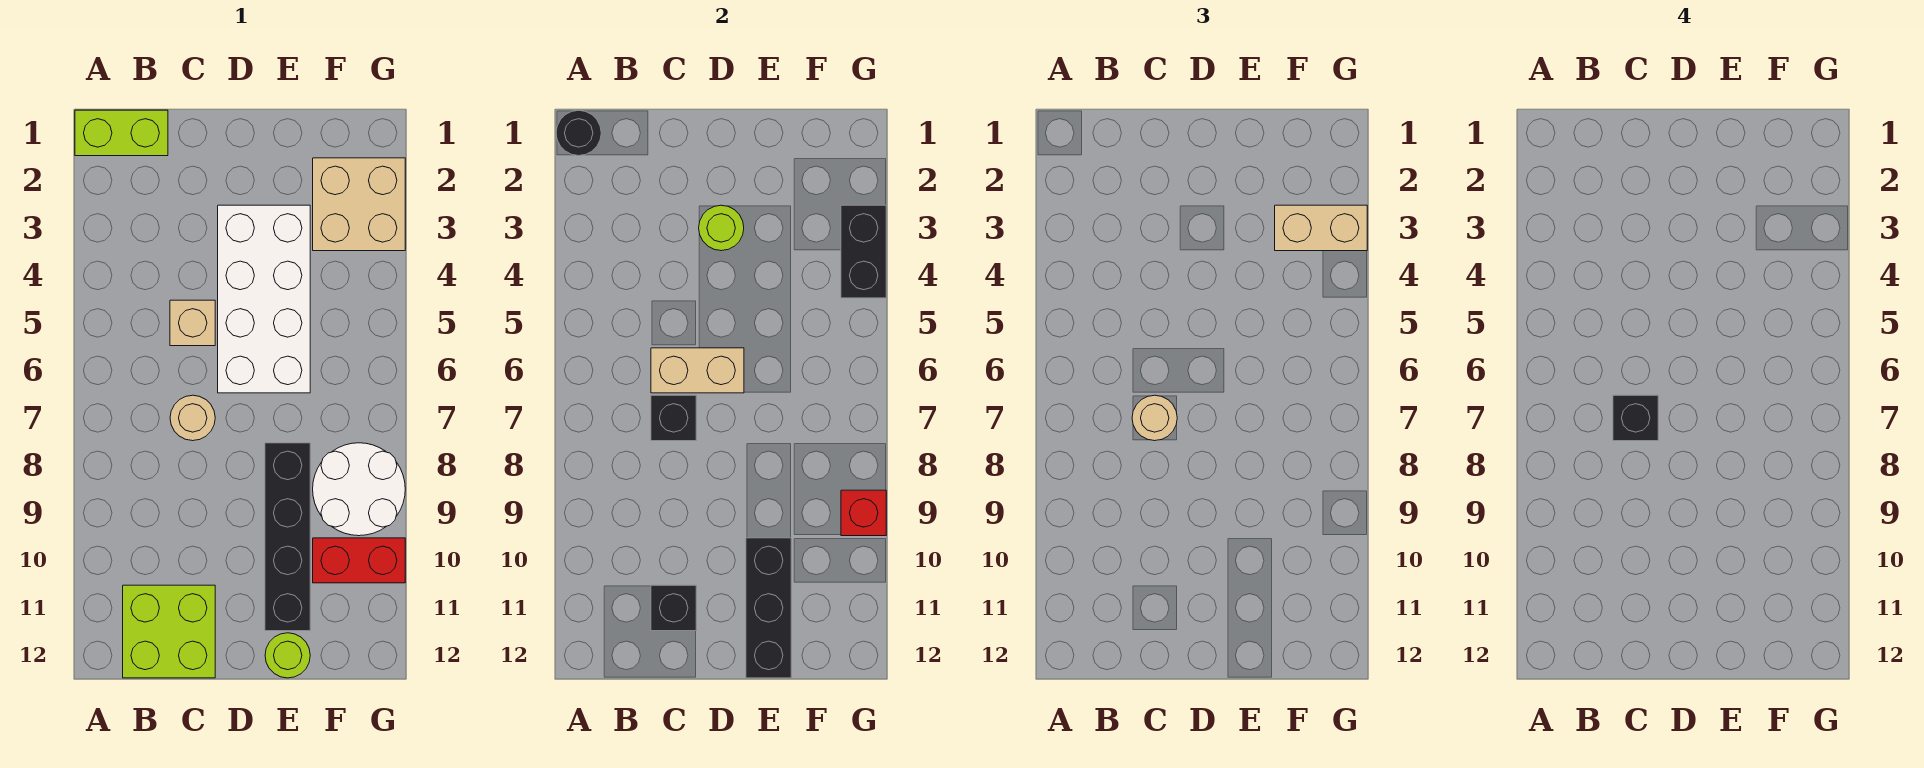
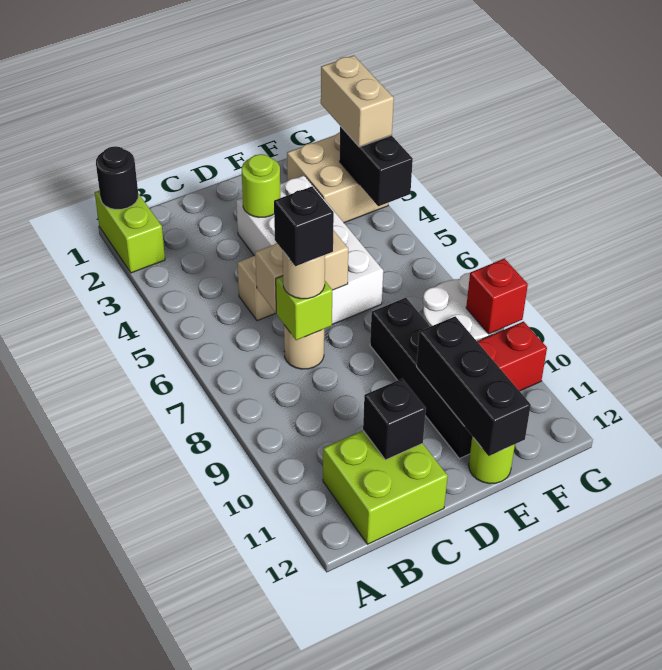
lime 1x2 brick [75,110,168,156] -> lime 1x2 brick turned to [95,191,165,273]
black 1x1 brick [651,395,696,441] -> lime 1x1 brick [276,276,332,340]
tan 1x2 brick [1275,205,1367,251] -> tan 1x2 brick turned to [321,55,394,147]

